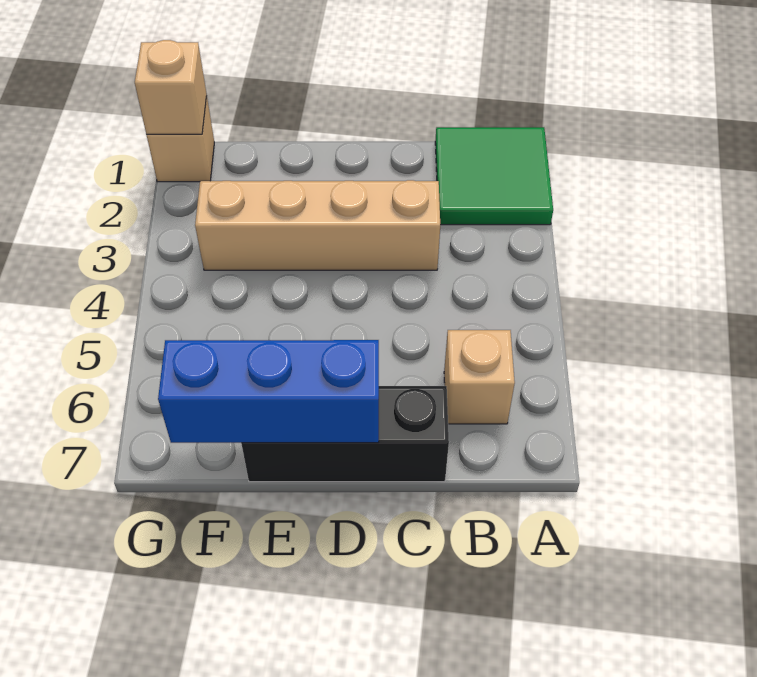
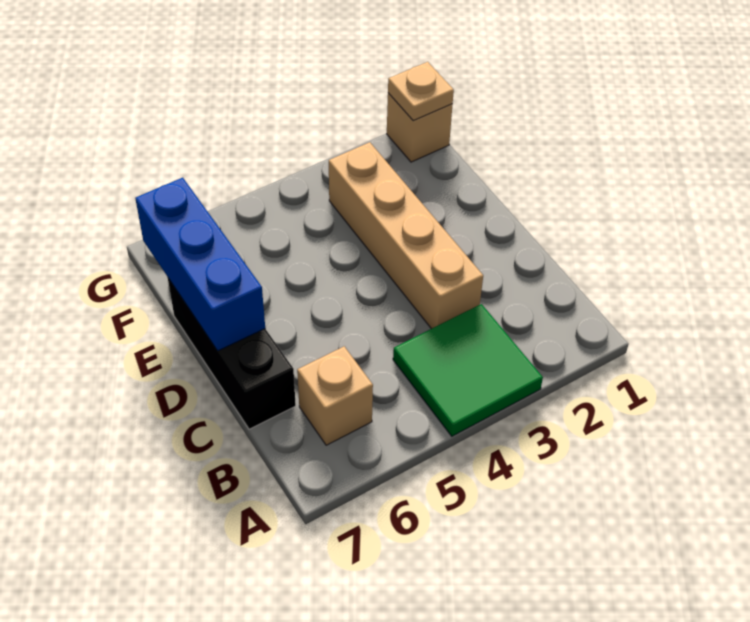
green 2x2 tile [435,127,553,225] -> green 2x2 tile moved to [393,304,543,436]
tan 1x1 brick [135,40,207,134] -> tan 1x1 plate [388,62,454,121]

